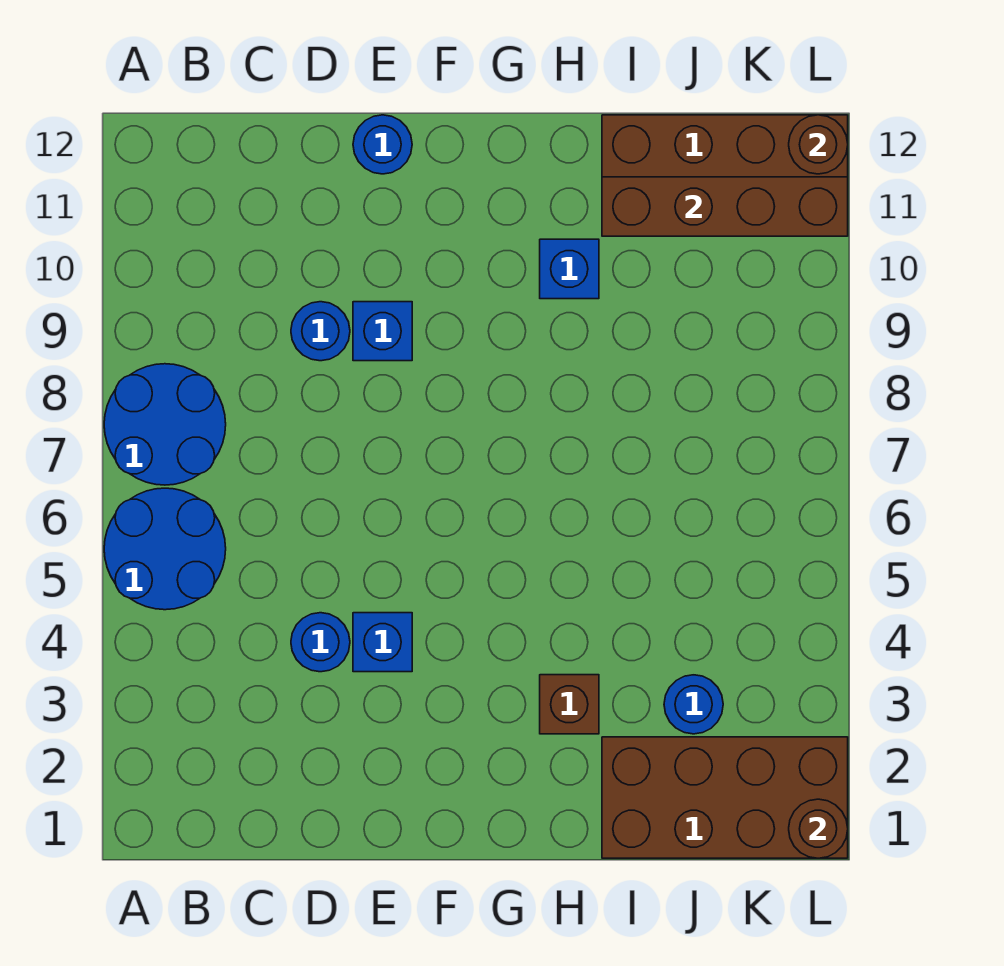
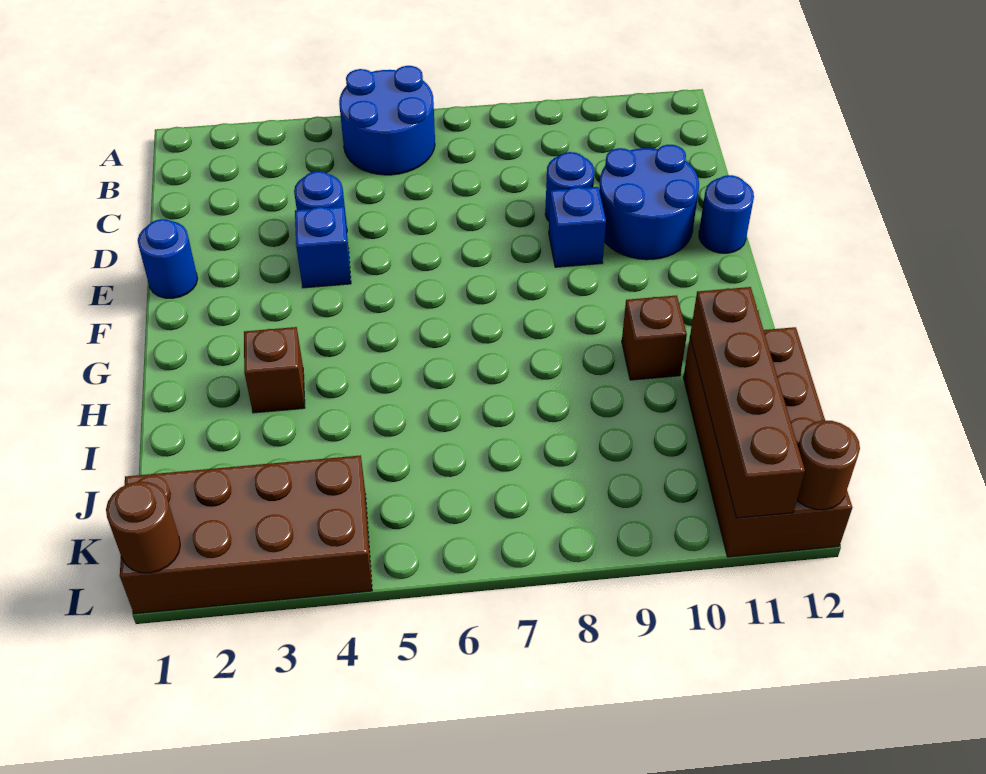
blue 2x2 round brick [104,364,226,485] -> blue 2x2 round brick moved to [599,145,699,260]
blue 1x1 brick [540,239,599,299] -> brown 1x1 brick [622,295,687,380]
brown 2x4 brick [602,737,848,858] -> brown 2x4 brick turned to [120,455,372,614]
blue 1x1 round brick [664,675,723,734] -> blue 1x1 round brick moved to [138,219,198,298]

